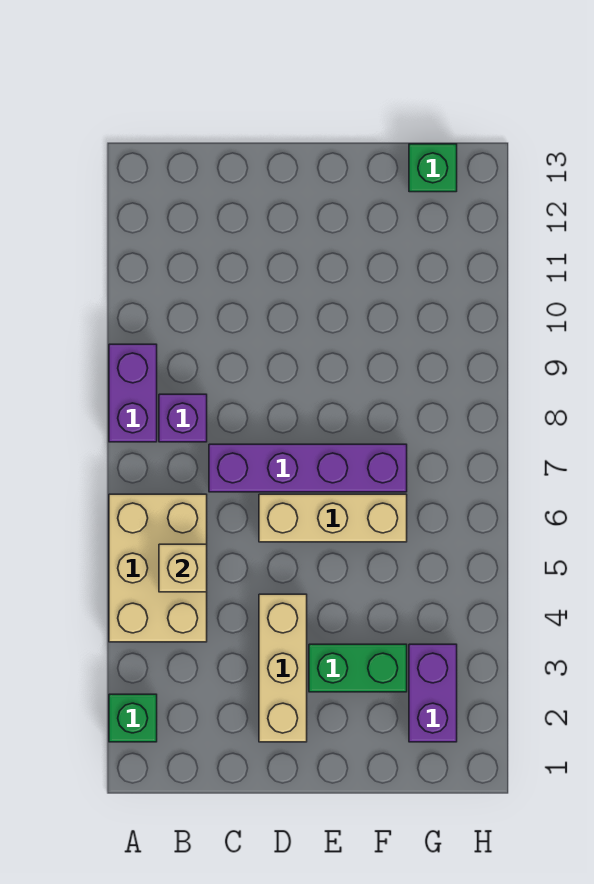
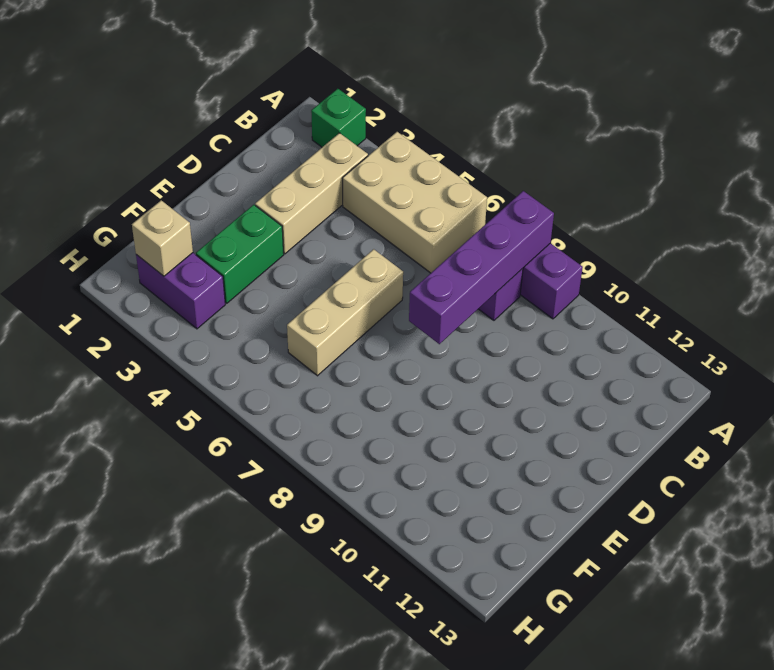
tan 1x1 brick [159,544,207,592] -> tan 1x1 brick moved to [132,200,193,276]
purple 1x4 brick [209,444,407,492] -> purple 1x4 brick moved to [409,191,554,344]
tan 1x3 brick [259,594,307,742] -> tan 1x3 brick turned to [255,133,368,254]
green 1x1 brick [409,144,457,192] -> none

